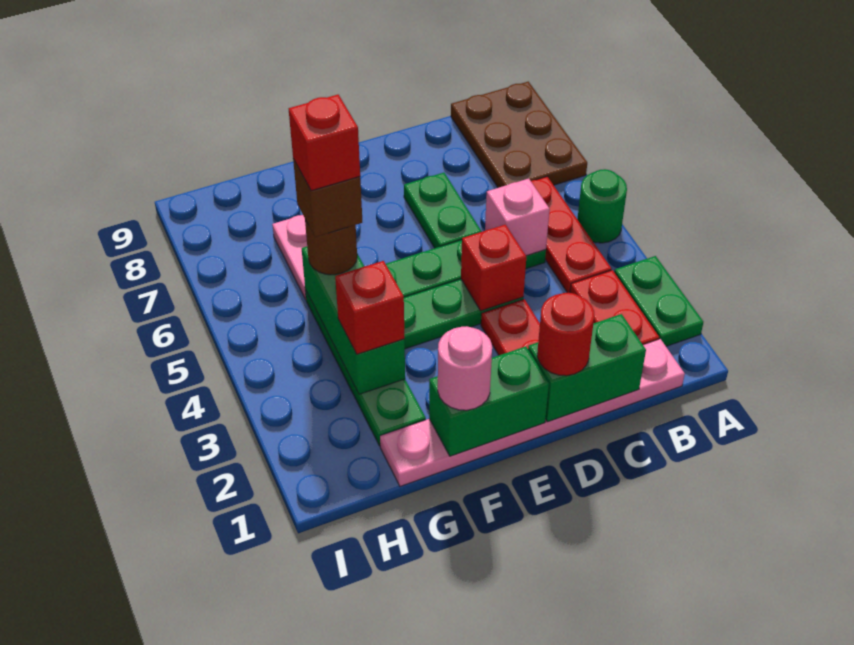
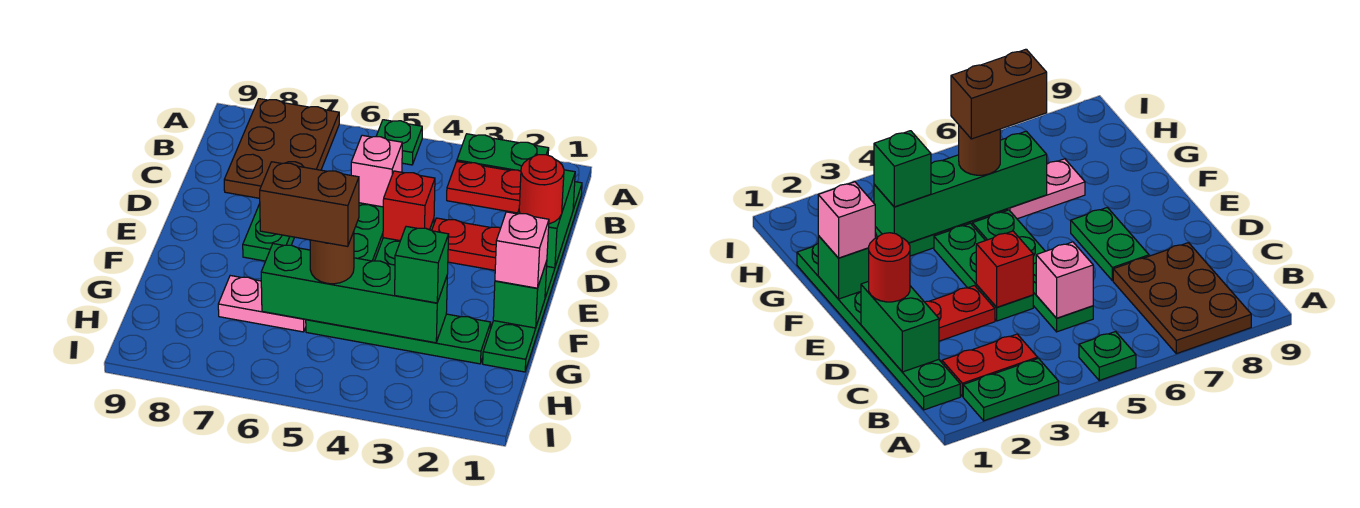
green 1x1 round brick [577,169,627,243] -> green 1x1 plate [376,120,422,165]
brown 2x3 plate [451,82,587,188] -> brown 2x3 plate turned to [224,99,339,198]
pink 1x6 plate [380,339,685,486] -> green 1x6 plate [483,182,582,372]
red 1x3 plate [531,177,611,293] -> none
green 1x2 plate [404,173,482,248] -> green 1x2 plate turned to [243,204,294,261]
green 1x2 brick [429,346,549,456] -> green 1x1 brick [493,261,547,328]
pink 1x1 round brick [438,326,492,410] -> pink 1x1 brick [495,212,549,288]
green 1x3 brick [302,246,405,394] -> green 1x4 brick [261,244,447,343]
red 1x1 brick [335,261,404,354] -> green 1x1 brick [395,226,449,303]
brown 1x1 brick [293,159,362,237] -> brown 1x2 brick [260,162,359,247]
red 1x1 brick [289,95,360,191] -> none

